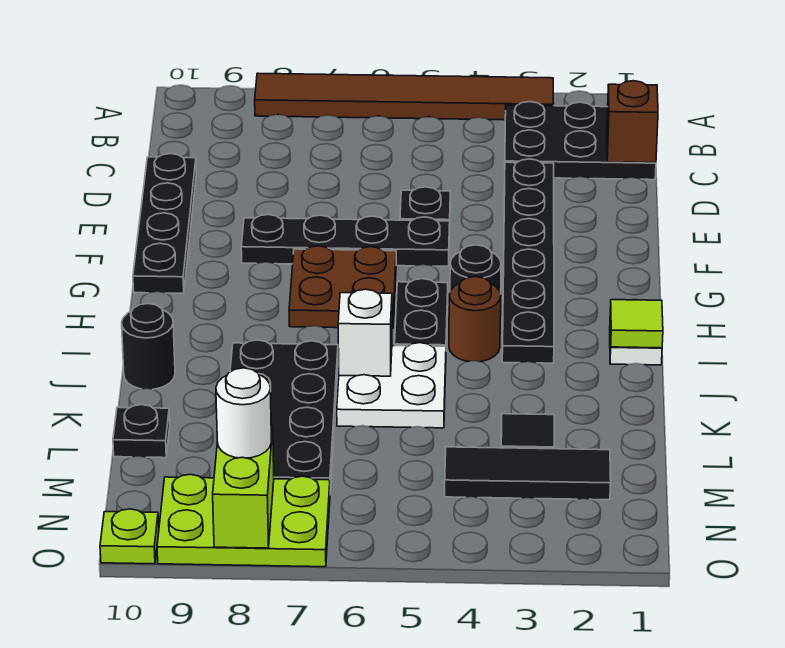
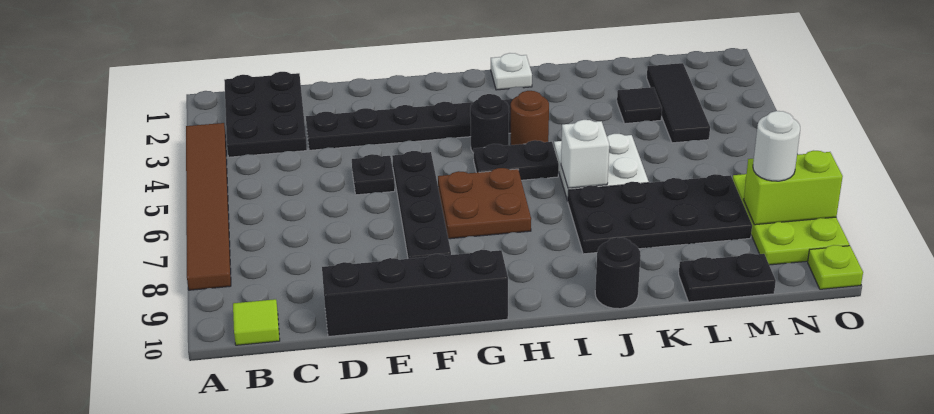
brown 1x1 brick [607,81,658,163] -> none
black 1x4 plate [133,154,196,293] -> black 1x4 brick [322,250,508,337]
lime 1x1 tile [610,300,663,348] -> lime 1x1 tile moved to [233,299,280,345]
black 1x1 plate [113,405,170,458] -> black 1x2 plate [679,253,776,302]

